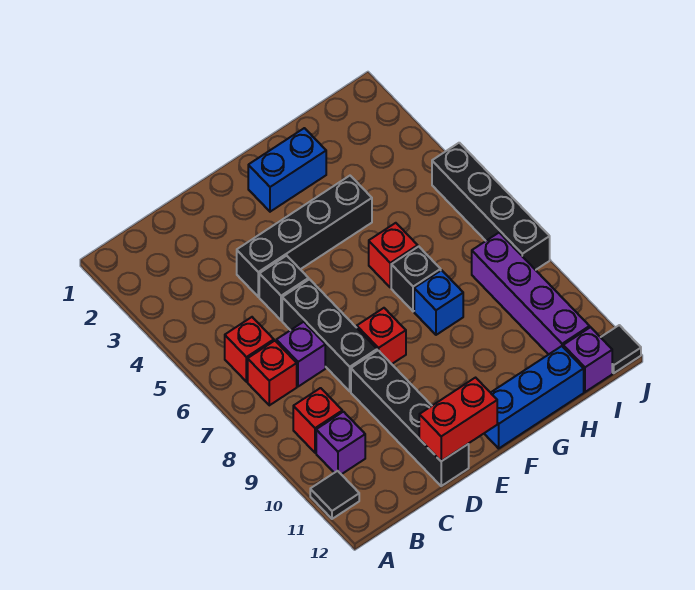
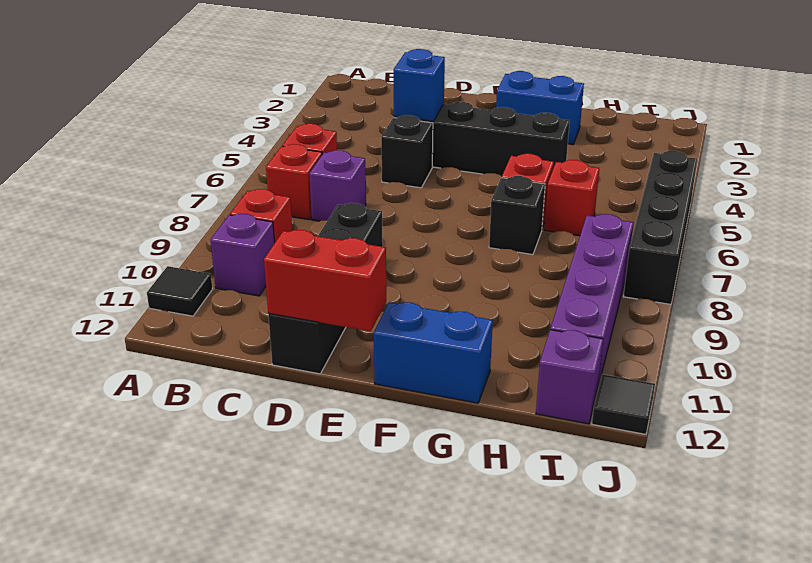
black 1x3 brick [282,279,377,391] -> none
red 1x1 brick [357,308,406,364] -> red 1x1 brick moved to [544,160,599,236]
blue 1x3 brick [484,346,584,448] -> blue 1x2 brick [374,302,493,403]
blue 1x1 brick [414,270,463,335] -> blue 1x1 brick moved to [394,49,445,121]

